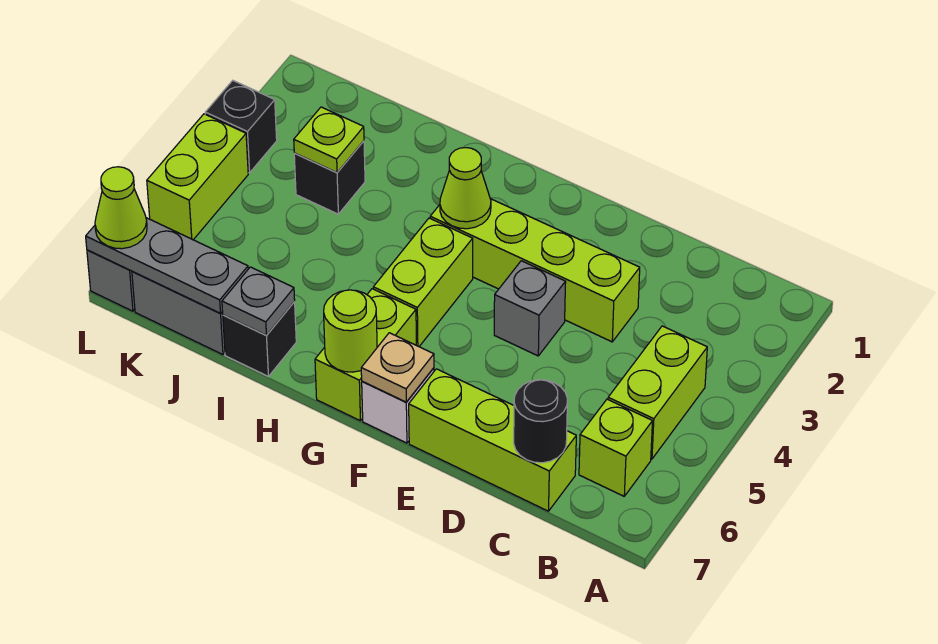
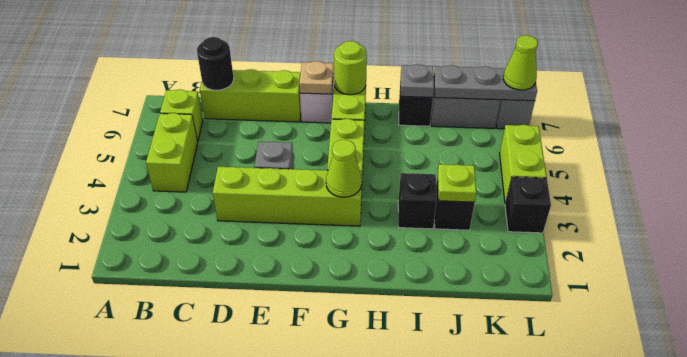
none -> black 1x1 brick [398,173,437,229]

